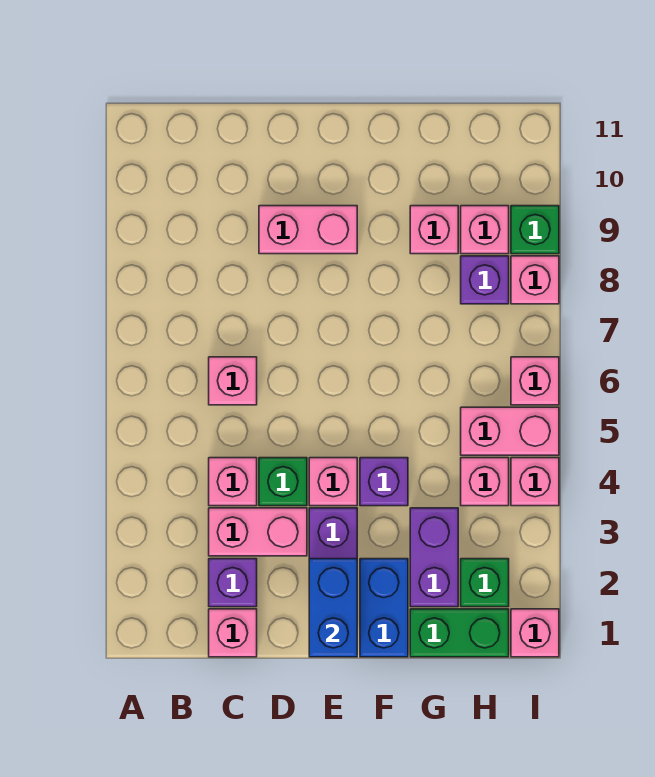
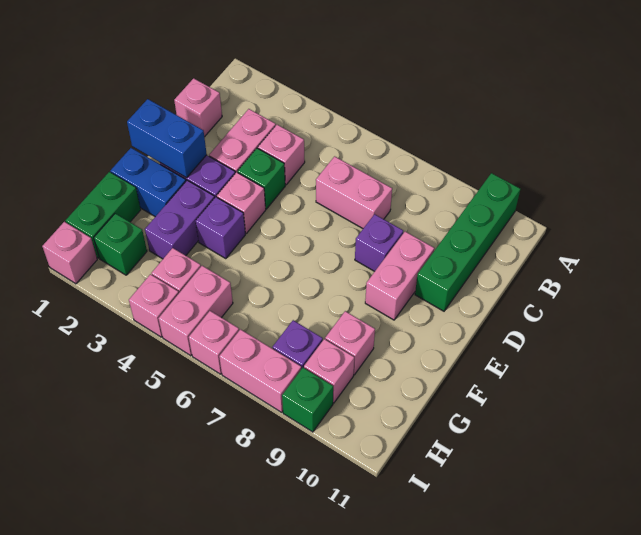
none -> green 1x4 brick [415,173,520,311]
purple 1x1 brick [209,559,257,607] -> purple 1x1 brick moved to [355,214,403,271]
pink 1x1 brick [209,357,257,405] -> pink 1x2 brick [316,156,392,228]
purple 1x2 brick [410,508,458,607] -> purple 1x2 brick turned to [145,180,215,259]
pink 1x1 brick [511,256,559,304] -> pink 1x2 brick [219,329,301,412]

